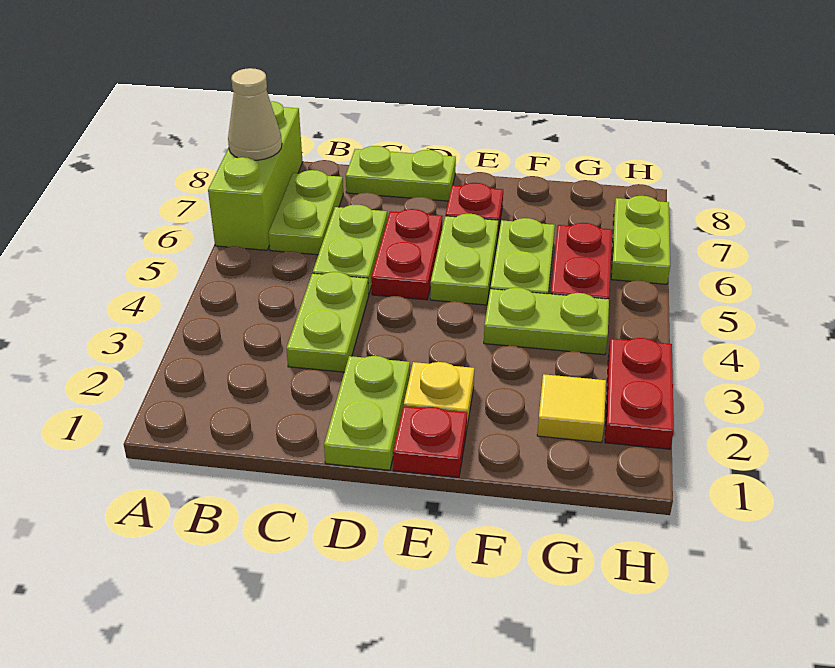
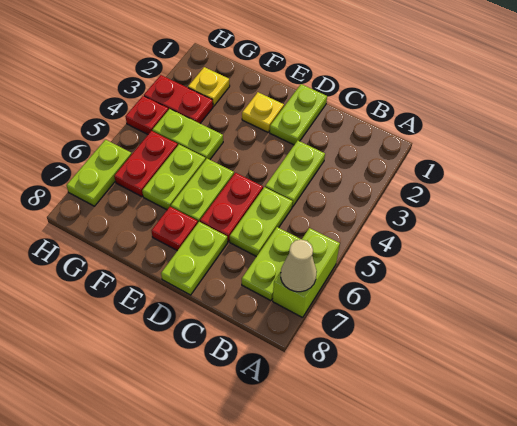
lime 1x3 brick [208,101,303,250] -> lime 1x2 brick [273,228,340,318]
lime 1x2 plate [346,146,456,201] -> lime 1x2 plate turned to [161,222,228,295]
red 1x1 plate [393,406,467,477] -> red 1x1 plate moved to [125,96,168,134]
yellow 1x1 tile [537,374,606,442] -> yellow 1x1 plate [188,67,230,106]
red 1x2 plate [605,338,674,449] -> red 1x2 plate turned to [144,75,213,123]

